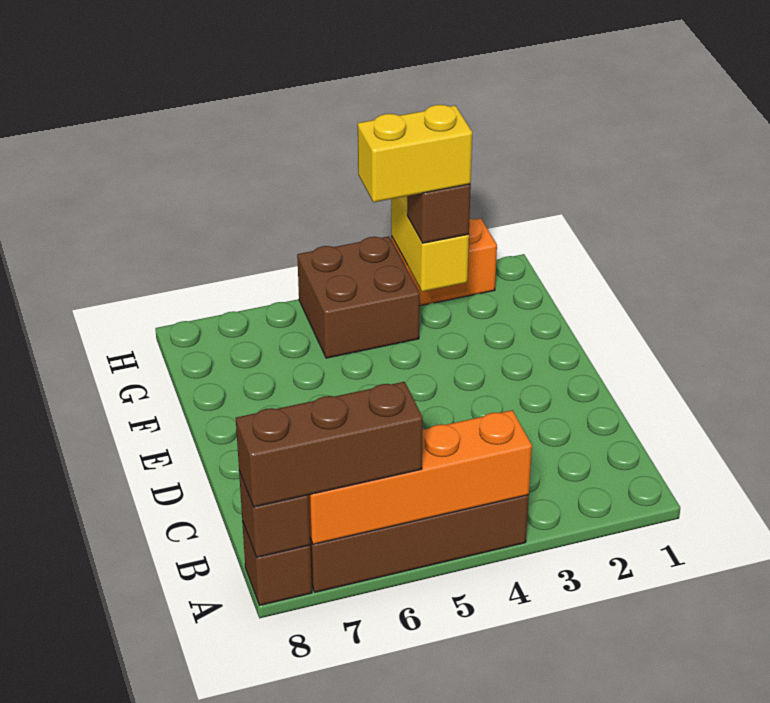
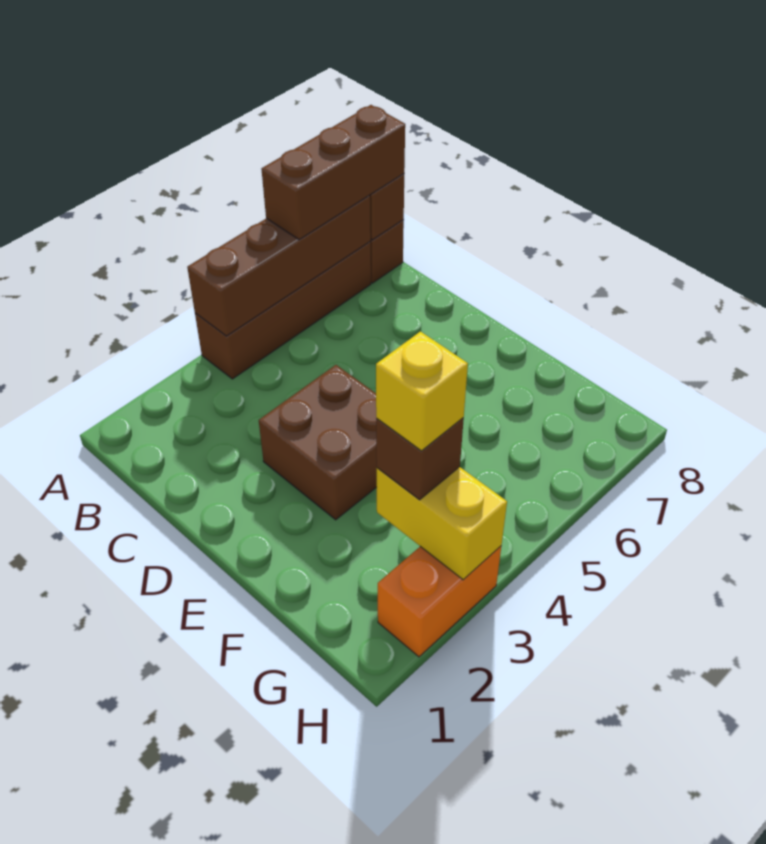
orange 1x4 brick [309,410,532,544] -> brown 1x4 brick [187,195,371,336]
yellow 1x2 brick [358,105,472,202] -> yellow 1x1 brick [376,332,468,451]
brown 2x2 brick [297,236,420,358] -> brown 2x2 brick moved to [259,365,377,520]

